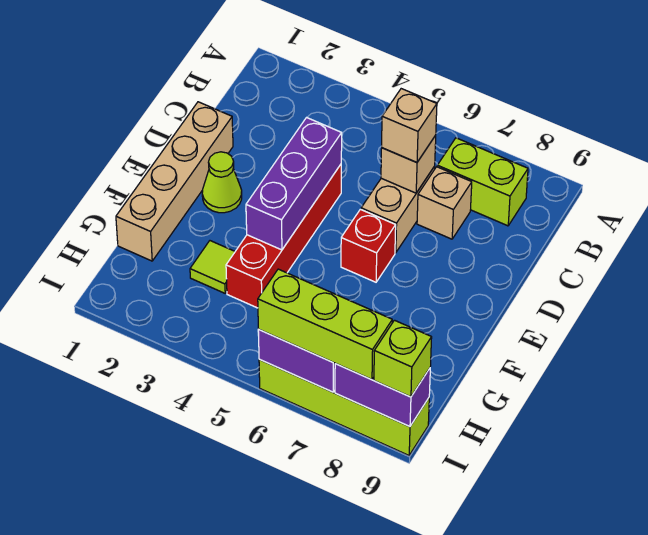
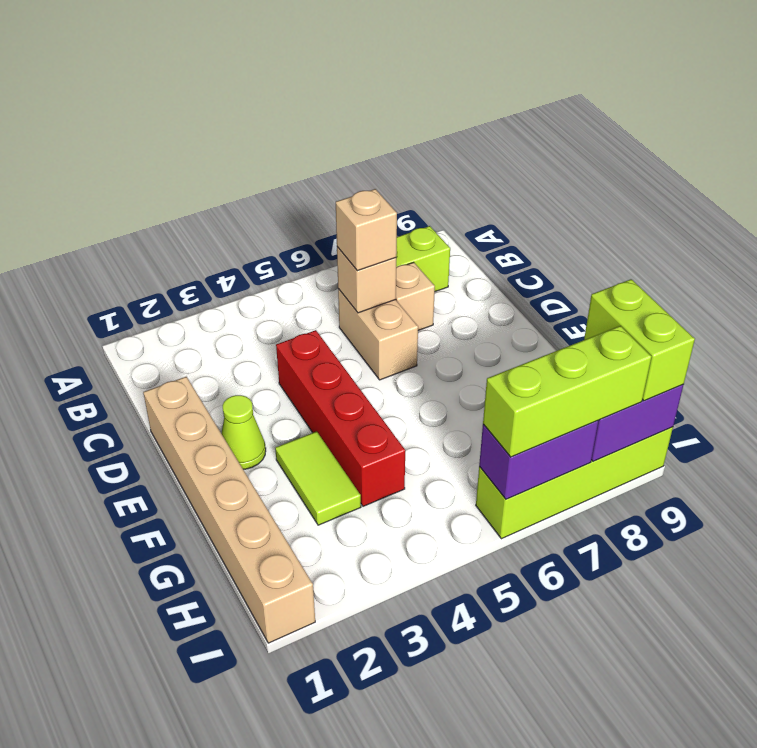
tan 1x4 brick [116,102,233,261] -> tan 1x6 brick [143,377,315,643]
purple 1x3 brick [246,118,342,250] -> none
red 1x1 brick [341,209,396,282] -> none
lime 1x1 tile [190,241,235,293] -> lime 1x2 tile [275,431,361,525]
lime 1x1 brick [374,320,432,397] -> lime 1x2 brick [584,279,695,401]

